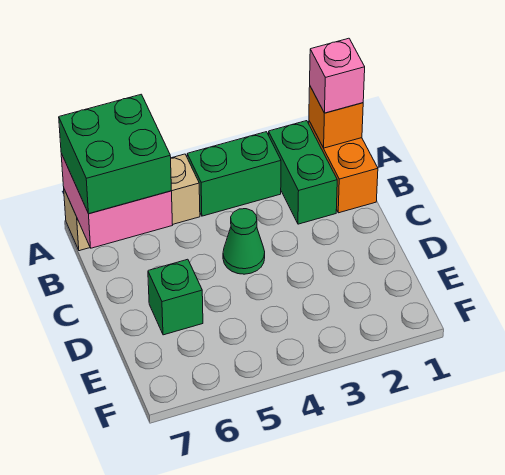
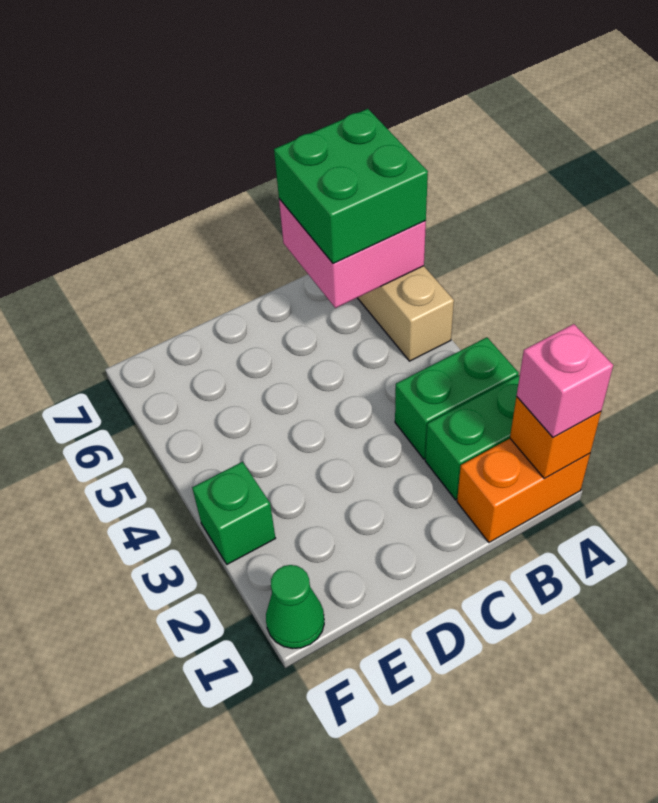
green 1x2 brick [187,132,281,216] -> green 1x2 brick turned to [395,337,519,459]
green 1x1 cone [223,209,265,274] -> green 1x1 cone moved to [266,565,324,649]
green 1x1 brick [148,259,203,335] -> green 1x1 brick moved to [192,462,276,564]

